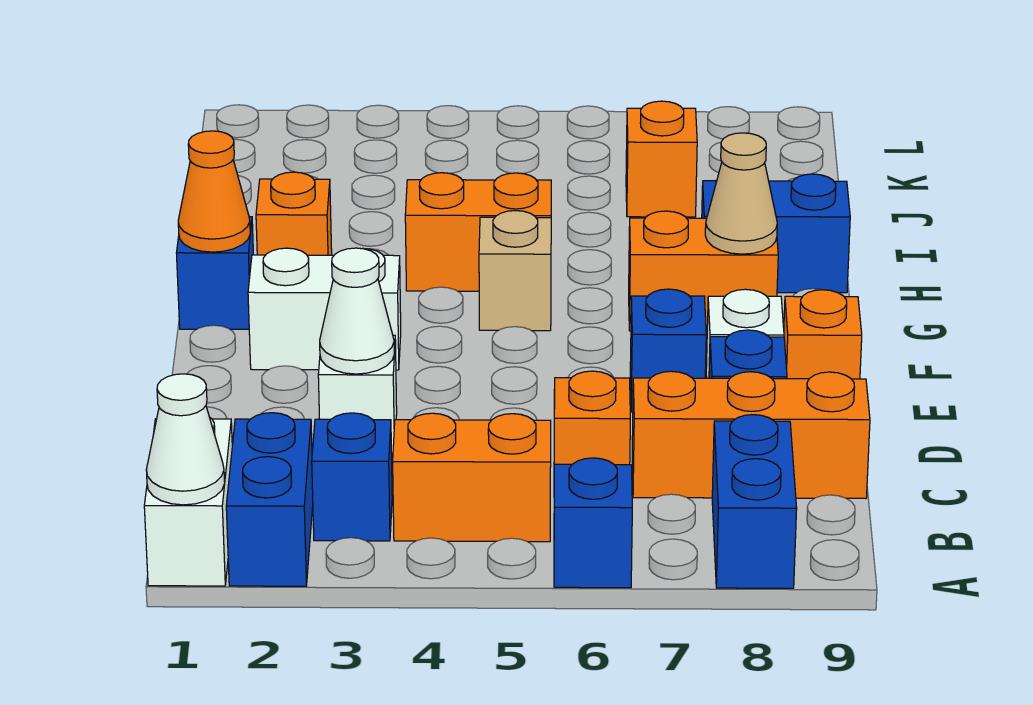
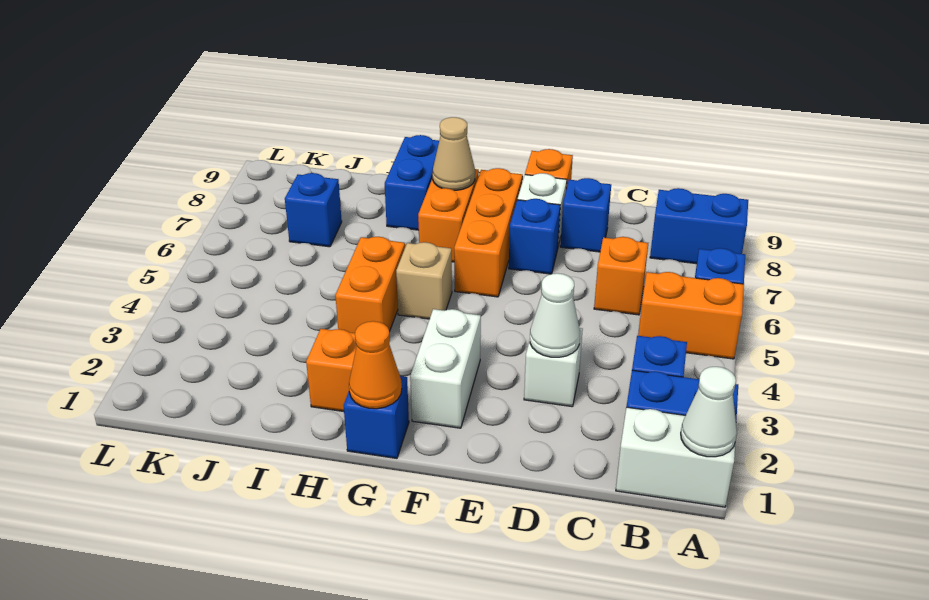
orange 1x2 brick [393,413,551,542] -> orange 1x2 brick turned to [638,272,744,359]
orange 1x3 brick [632,371,870,499] -> orange 1x3 brick moved to [454,168,523,297]
orange 1x1 brick [626,101,697,217] -> blue 1x1 brick [285,173,342,247]

